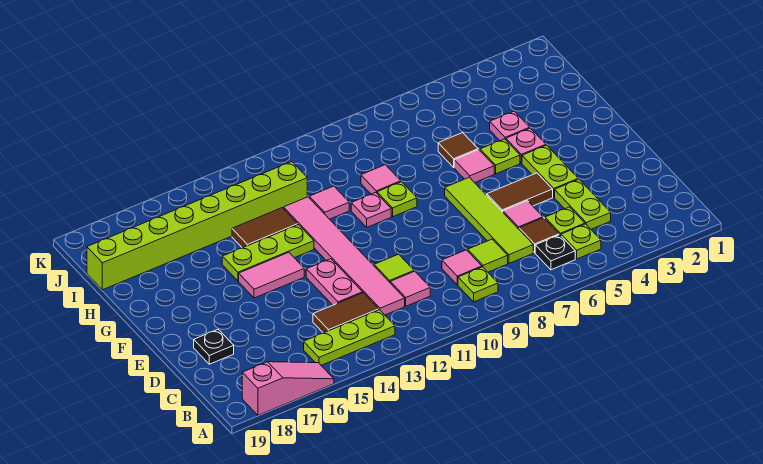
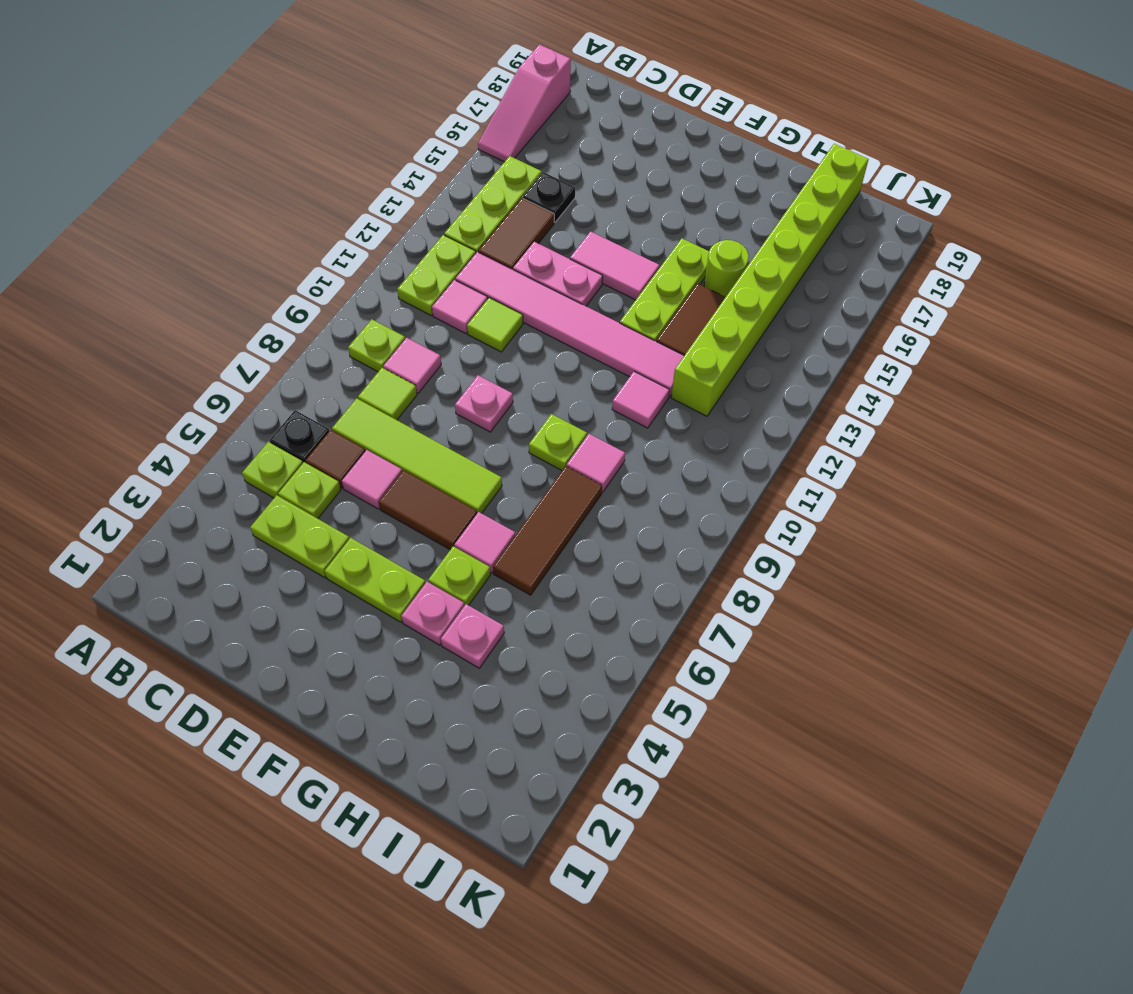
none -> lime 1x2 plate [397,235,476,315]
black 1x1 plate [194,329,234,364] -> black 1x1 plate moved to [523,172,575,222]
brown 1x2 tile [487,173,553,212] -> brown 1x2 tile turned to [379,470,477,550]
pink 1x2 tile [239,252,304,298] -> pink 1x2 tile turned to [570,232,659,300]
pink 1x1 plate [351,193,391,227] -> pink 1x1 plate moved to [455,375,513,432]
brown 1x1 tile [438,133,478,167] -> brown 1x3 tile [493,466,602,595]
none -> lime 1x1 round brick [704,240,749,297]

